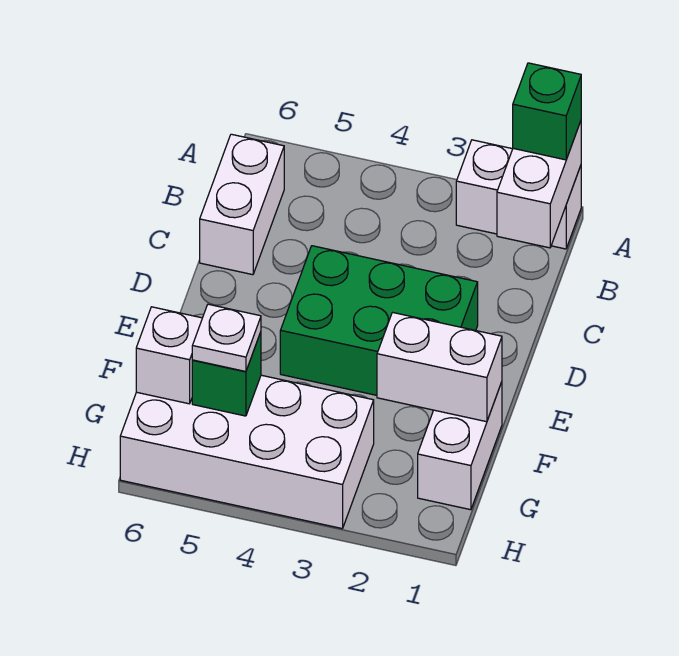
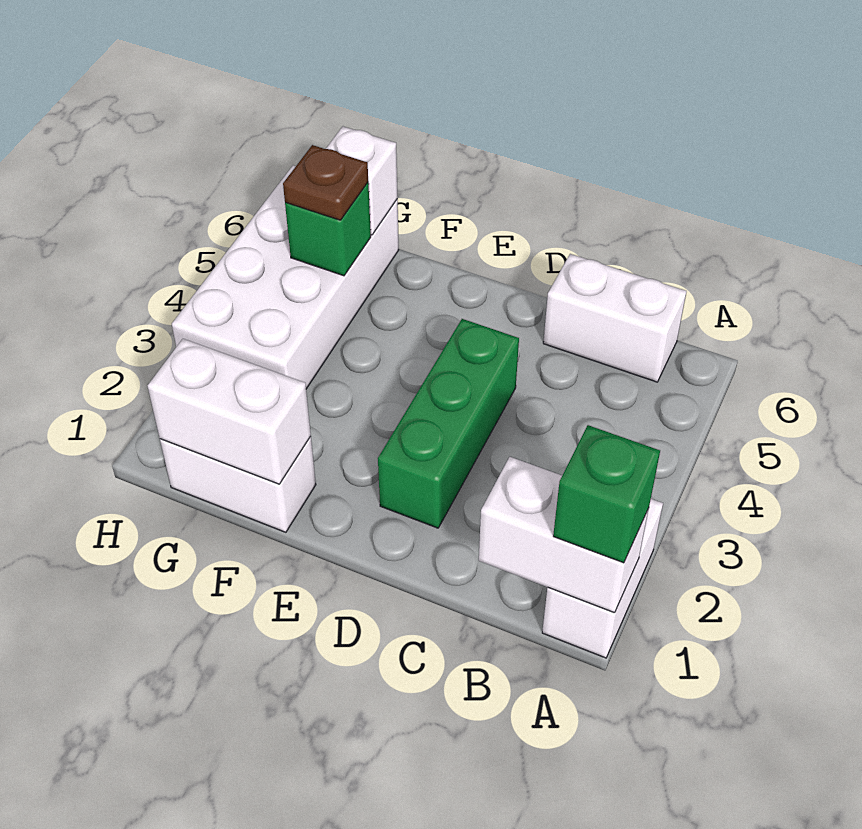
green 2x3 brick [280,246,478,395] -> green 1x3 brick [378,319,519,528]
white 1x2 brick [377,312,502,422] -> white 1x2 brick turned to [148,339,311,484]
white 1x1 plate [192,304,261,371] -> brown 1x1 plate [283,145,368,220]

